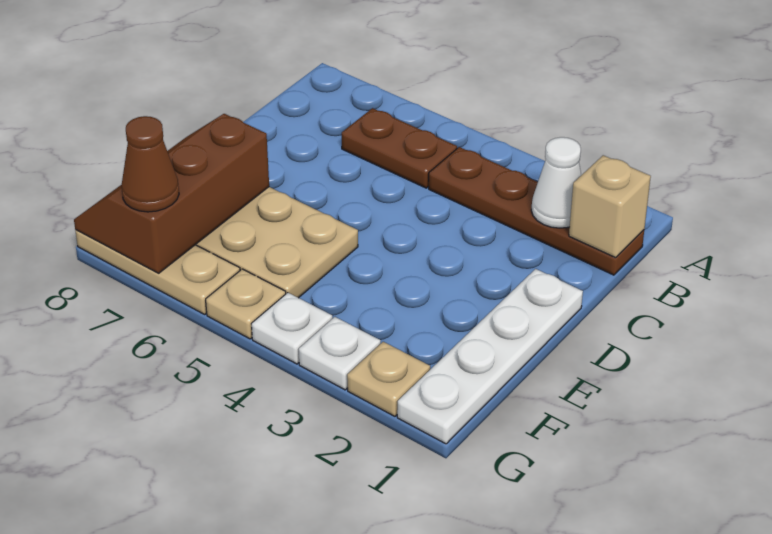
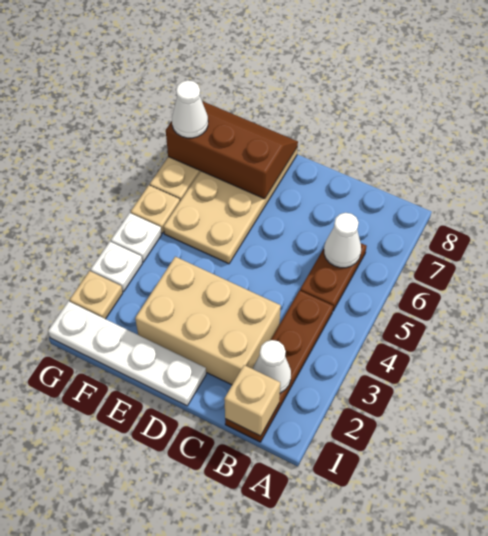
none -> white 1x1 cone [324,213,361,268]
none -> tan 2x3 brick [135,257,281,385]
brown 1x1 cone [122,116,179,212] -> white 1x1 cone [172,80,208,138]

